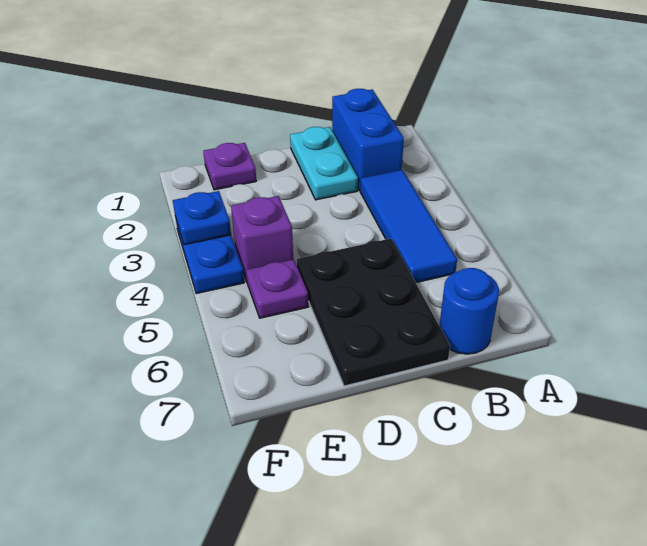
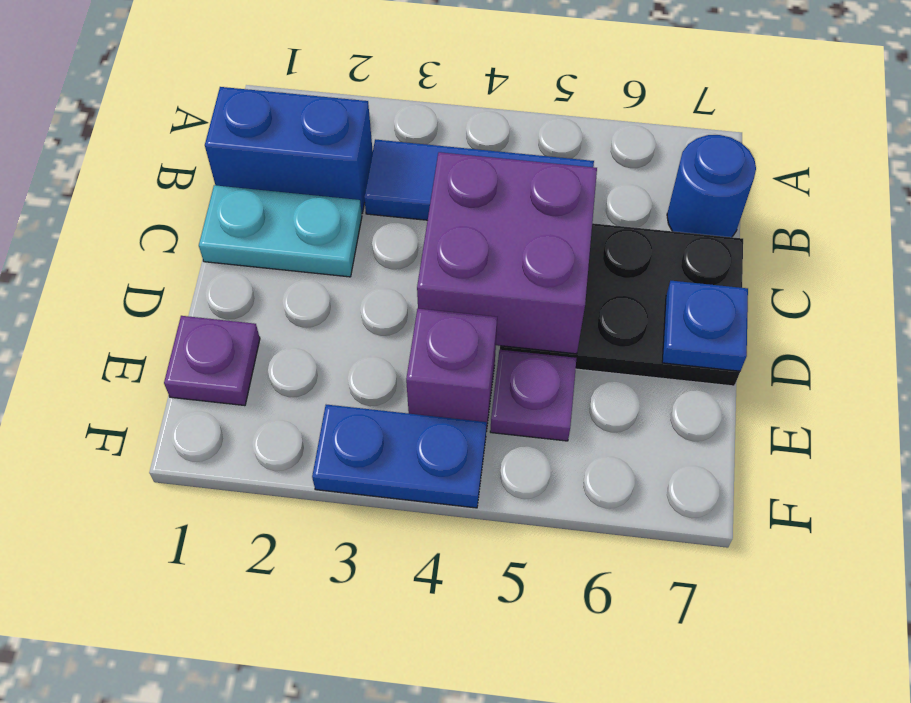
none -> purple 2x2 brick [417,152,597,354]
blue 1x1 plate [173,191,231,245] -> blue 1x1 plate moved to [662,281,748,371]

